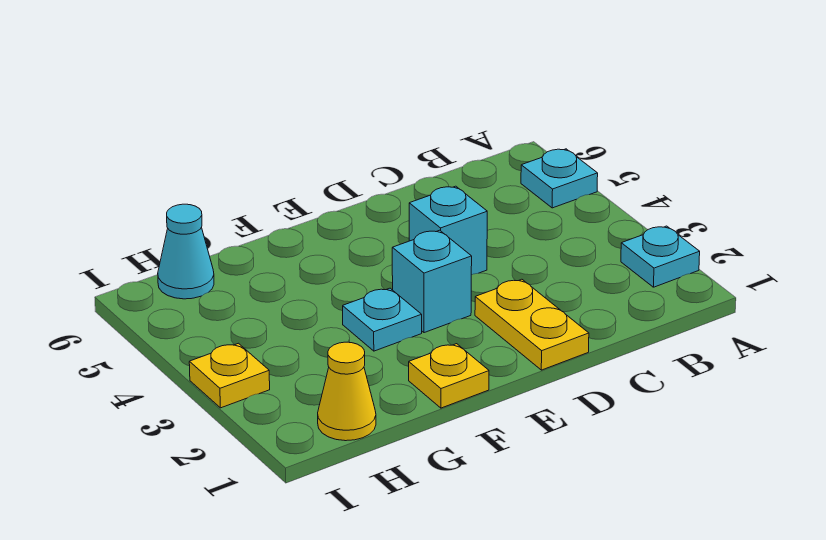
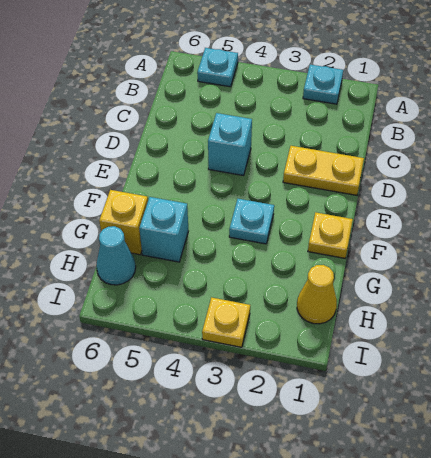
cyan 1x1 brick [392,230,472,333] -> cyan 1x1 brick moved to [139,197,188,262]
none -> yellow 1x1 brick [99,190,148,255]

